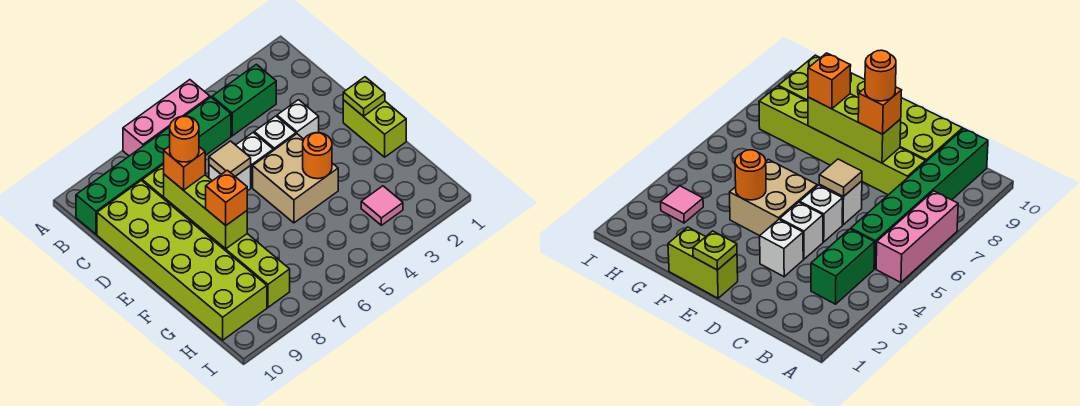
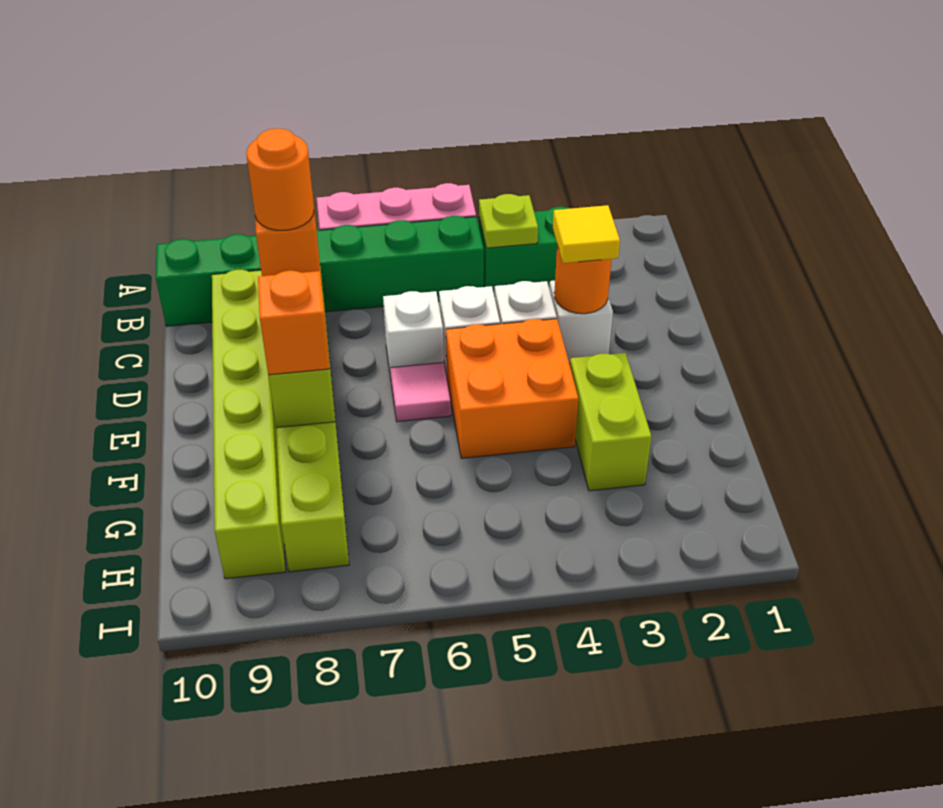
lime 2x6 brick [97,180,267,340] -> lime 1x6 brick [212,270,286,579]
none -> yellow 1x1 tile [553,205,620,263]
tan 1x1 tile [209,141,251,176] -> none
lime 1x2 brick [343,100,406,157] -> lime 1x2 brick moved to [570,353,651,491]
lime 1x1 plate [343,77,385,116] -> lime 1x1 plate moved to [479,194,538,248]
tan 2x2 brick [253,134,338,223] -> orange 2x2 brick [446,319,578,458]
orange 1x1 round brick [303,133,332,179] -> orange 1x1 round brick moved to [554,245,612,314]
pink 1x1 tile [361,186,403,225] -> pink 1x1 tile moved to [390,363,451,422]

